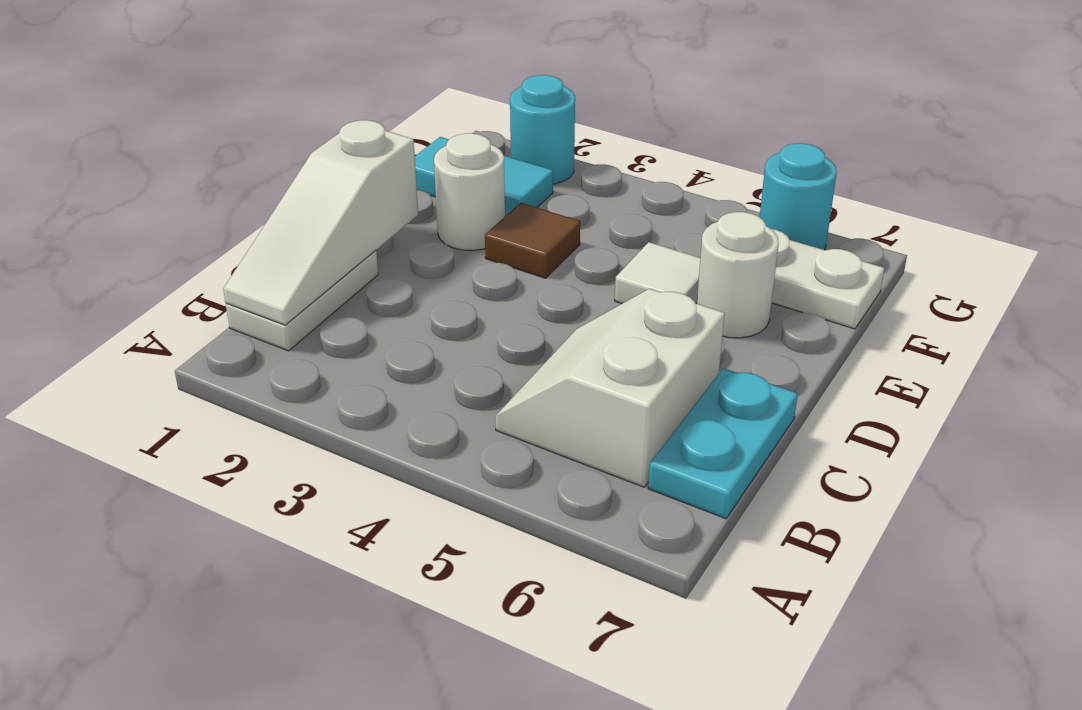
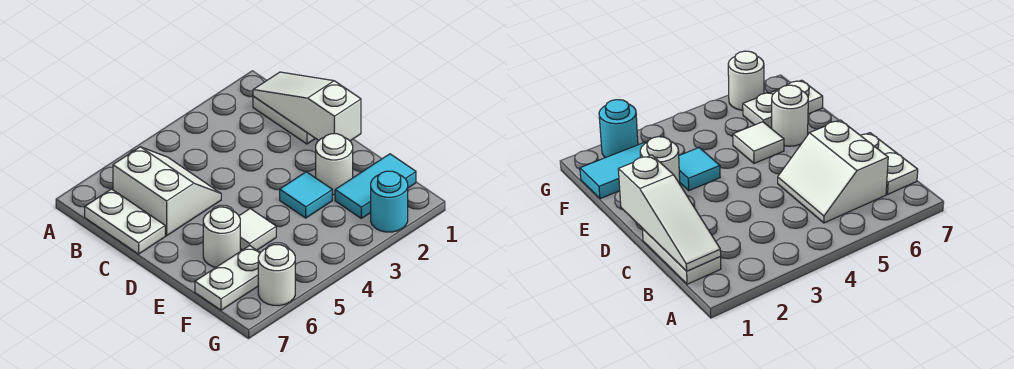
cyan 1x2 plate [648,368,798,519] -> white 1x2 plate [85,189,165,254]
brown 1x1 tile [485,203,580,278] -> cyan 1x1 tile [280,172,332,218]
cyan 1x1 round brick [760,143,837,250] -> white 1x1 round brick [258,245,295,306]

